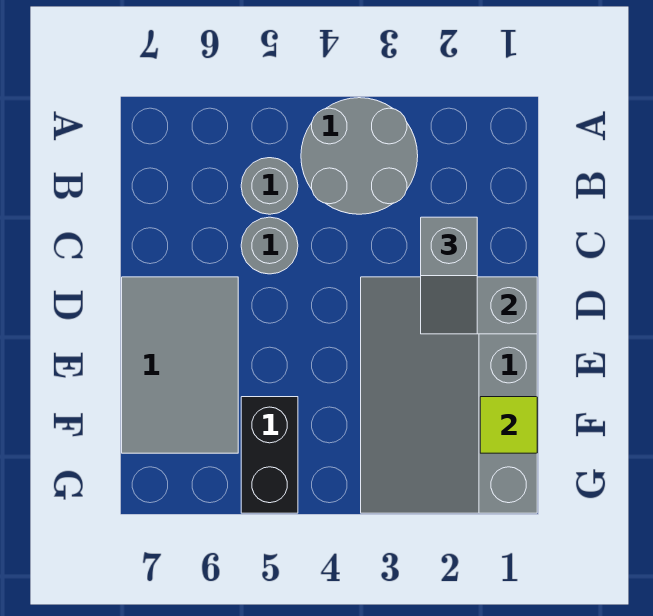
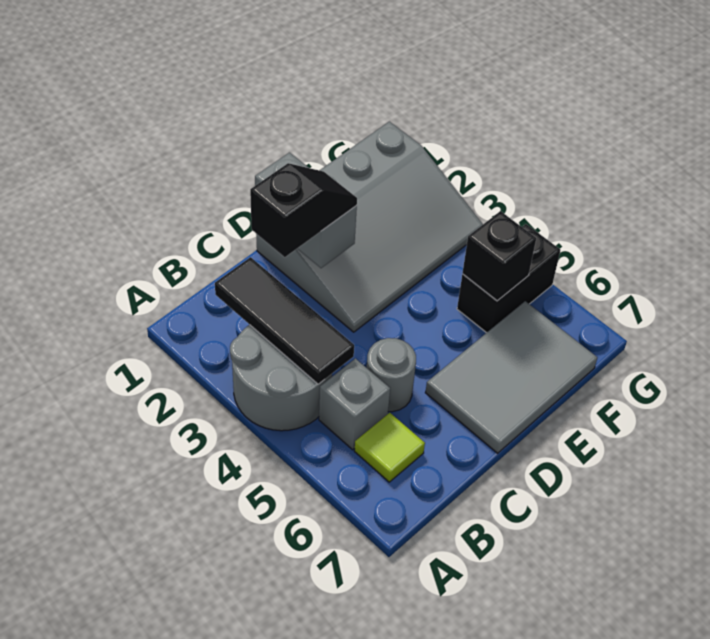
none -> black 1x3 tile [215,257,354,384]
grey 1x1 round brick [241,158,298,214] -> grey 1x1 brick [319,359,390,450]
grey 1x2 slope [421,217,477,334] -> black 1x2 slope [250,163,357,257]
lime 1x1 tile [480,397,537,453] -> lime 1x1 tile moved to [354,413,425,482]
none -> black 1x1 brick [462,211,536,301]

